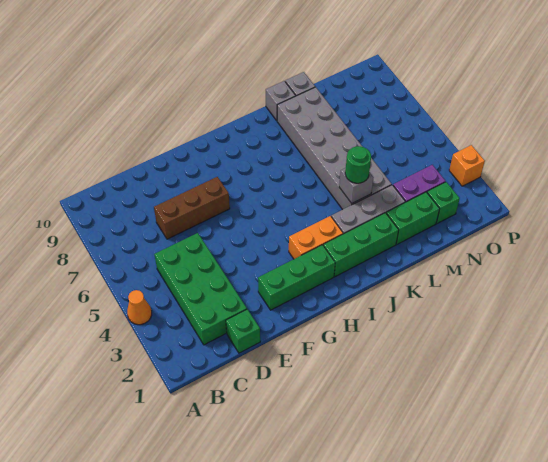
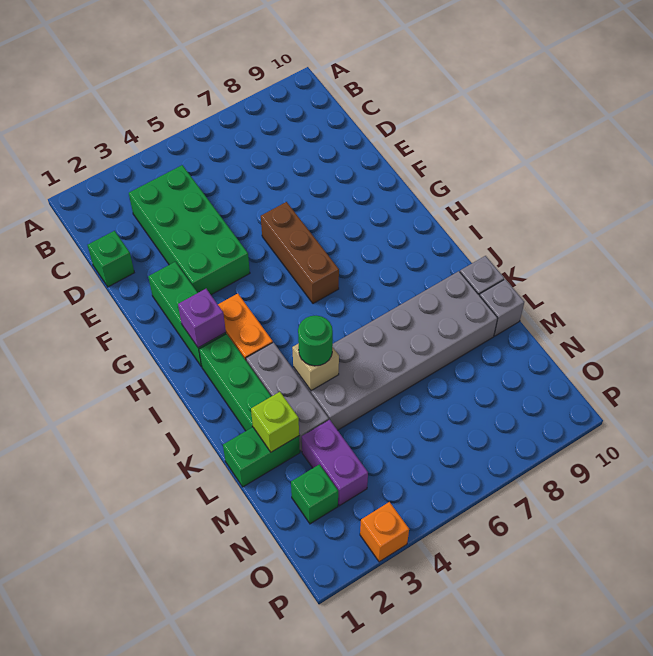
orange 1x1 cone [127,290,152,325] -> none
green 2x4 brick [154,233,247,345] -> green 2x4 brick turned to [129,165,250,295]
brown 1x3 brick [154,177,230,239] -> brown 1x3 brick moved to [261,202,339,304]
none -> purple 1x1 brick [178,289,226,348]
grey 1x1 brick [339,168,374,203] -> tan 1x1 brick [292,343,339,391]
green 1x2 brick [386,192,439,244] -> green 1x2 brick turned to [223,427,300,487]
none -> lime 1x1 brick [251,392,299,452]

